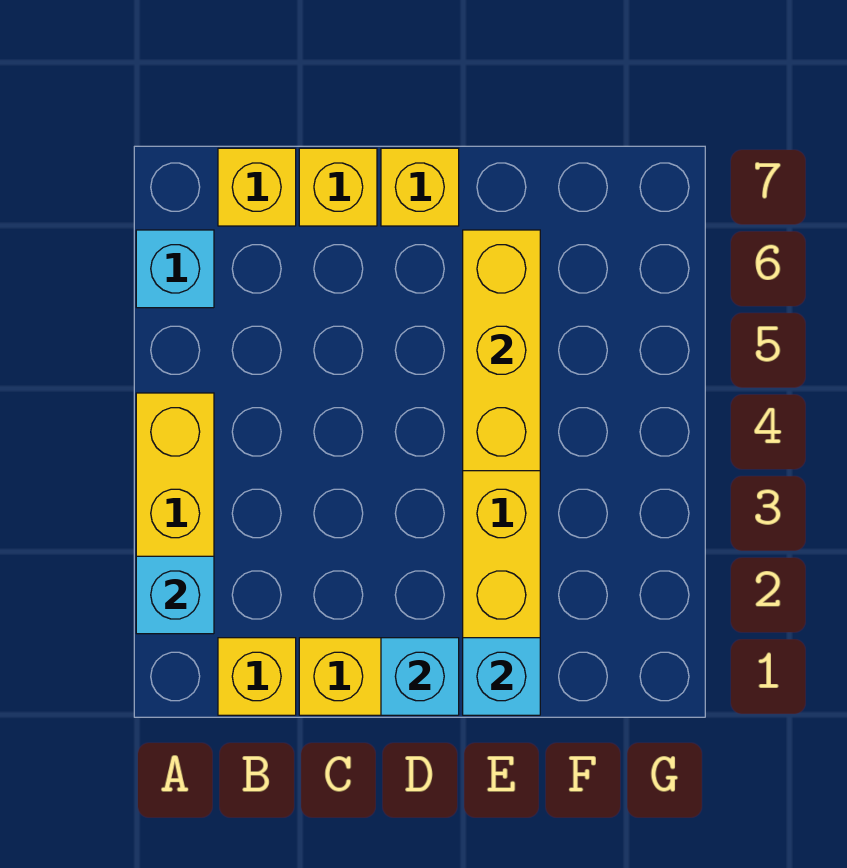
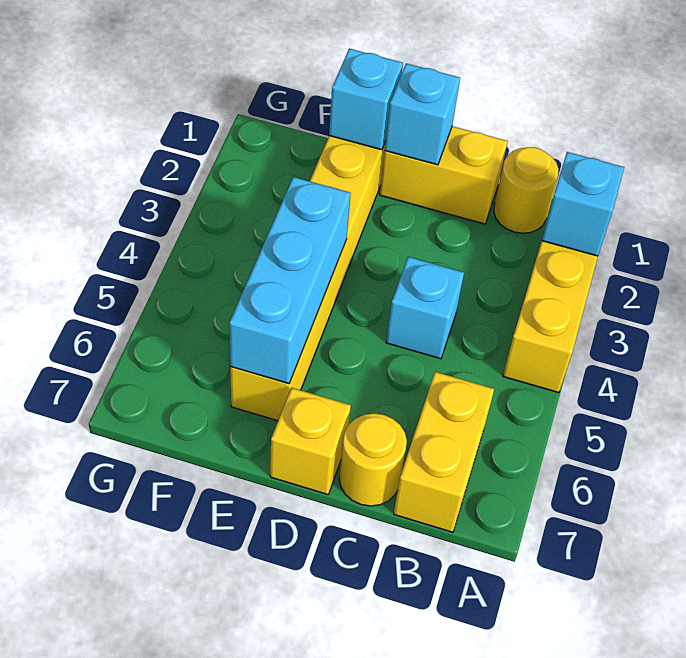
cyan 1x1 brick [136,230,214,308] -> cyan 1x1 brick moved to [386,257,464,359]
yellow 1x1 brick [218,638,296,715] -> yellow 1x1 round brick [494,147,559,233]
yellow 1x1 brick [218,148,296,226] -> yellow 1x2 brick [394,372,494,532]
yellow 1x1 brick [299,148,377,226] -> yellow 1x1 round brick [339,413,407,506]
yellow 1x3 brick [463,230,540,471] -> cyan 1x3 brick [229,177,351,384]

